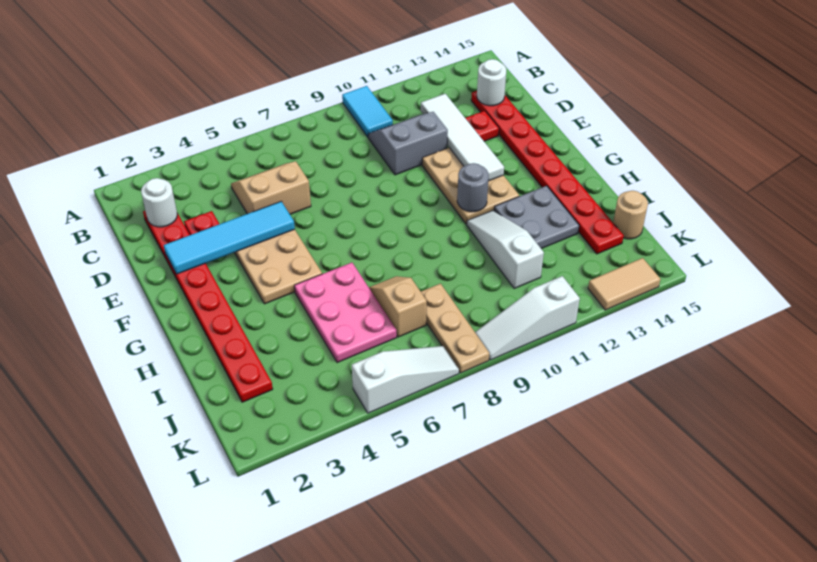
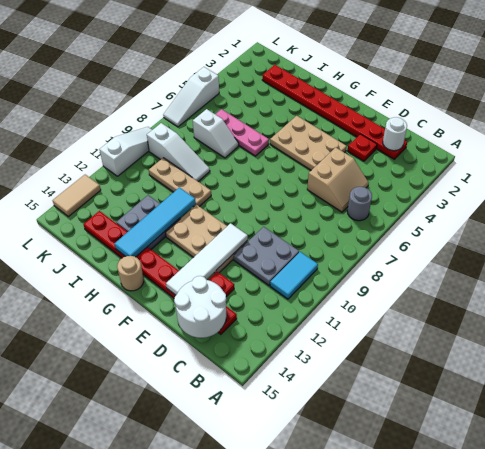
cyan 1x2 tile [342,86,393,137] -> cyan 1x2 tile turned to [270,252,318,299]
grey 2x2 slope [368,112,448,175] -> grey 2x2 plate [234,227,299,285]
white 1x4 tile [421,94,504,181] -> white 1x4 tile turned to [166,223,248,295]
white 1x1 round brick [477,59,506,106] -> white 2x2 round brick [174,276,226,338]
cyan 1x4 tile [164,201,295,274] -> cyan 1x4 tile moved to [114,187,196,257]
grey 1x1 round brick [457,163,489,212] -> grey 1x1 round brick moved to [347,187,372,221]
pink 2x3 plate [294,263,397,363] -> pink 1x3 plate [215,109,269,156]
white 1x3 slope [467,211,544,289] -> white 1x3 slope moved to [147,123,210,181]
tan 1x2 slope [369,276,427,337] -> white 1x2 slope [193,109,239,158]
tan 1x3 plate [421,284,489,373] -> tan 1x3 plate moved to [149,158,211,206]
tan 1x1 round brick [613,191,648,239] -> tan 1x1 round brick moved to [117,256,144,291]

